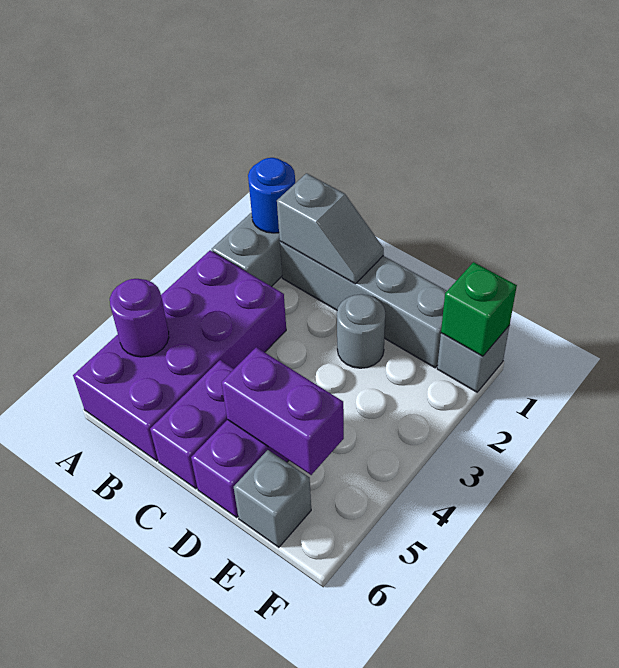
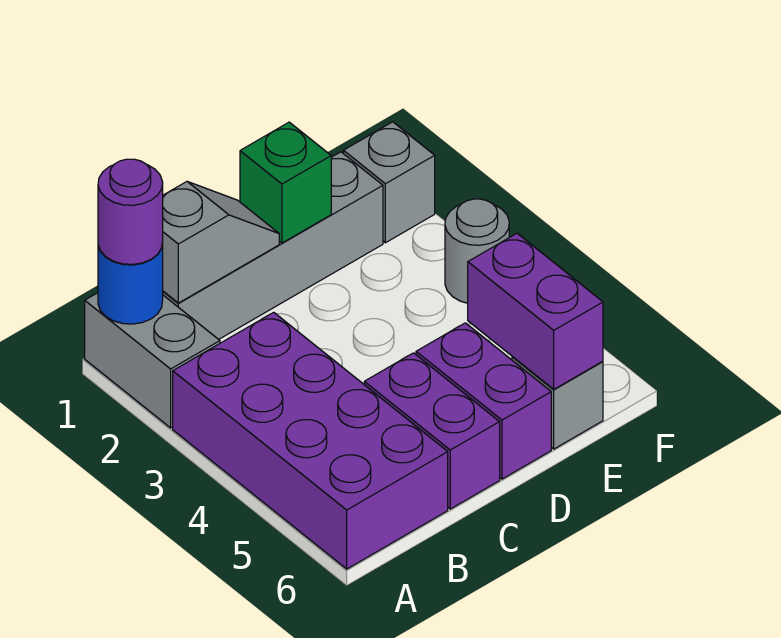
purple 1x1 round brick [110,279,169,357] -> purple 1x1 round brick moved to [98,159,163,264]
grey 1x1 round brick [337,294,385,368] -> grey 1x1 round brick moved to [445,199,509,303]
purple 1x2 brick [221,347,344,475] -> purple 1x2 brick turned to [468,233,603,389]
green 1x1 brick [441,262,517,356] -> green 1x1 brick moved to [240,122,331,243]

